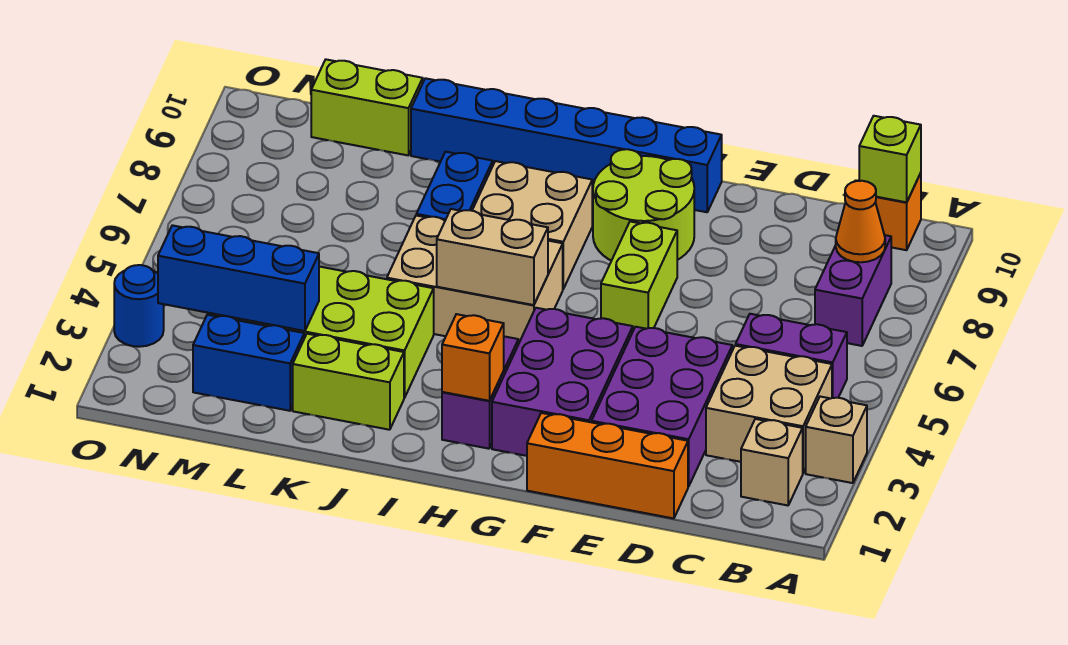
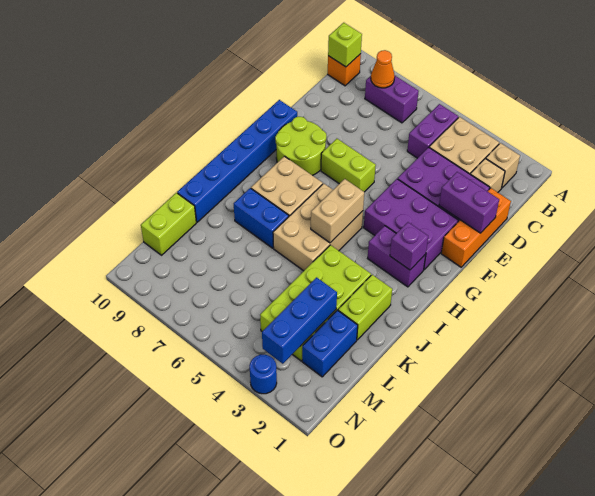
tan 1x1 brick [806,397,867,483] -> tan 1x1 brick moved to [470,158,505,192]
none -> purple 1x2 brick [439,172,499,233]
orange 1x1 brick [442,314,504,401] -> purple 1x1 brick [390,222,428,270]

